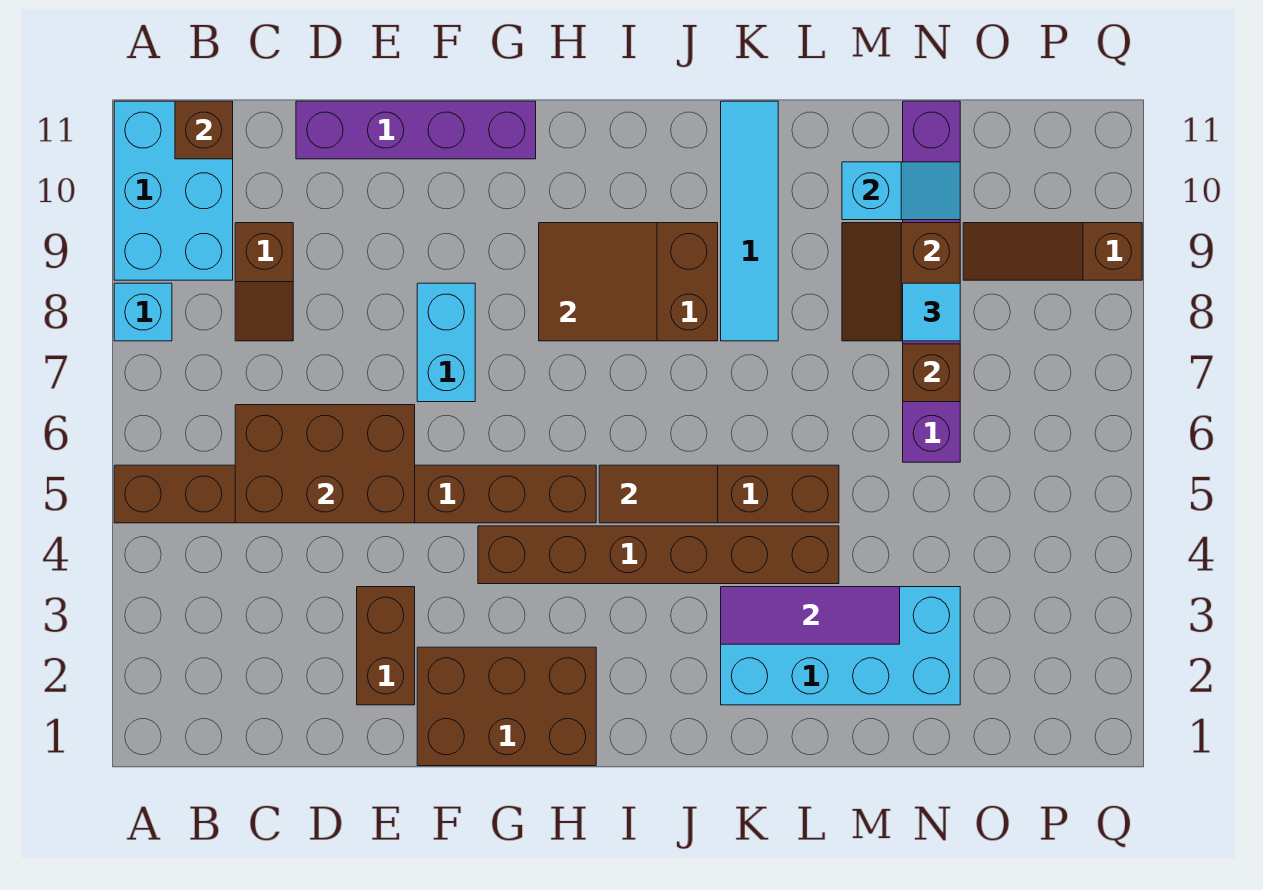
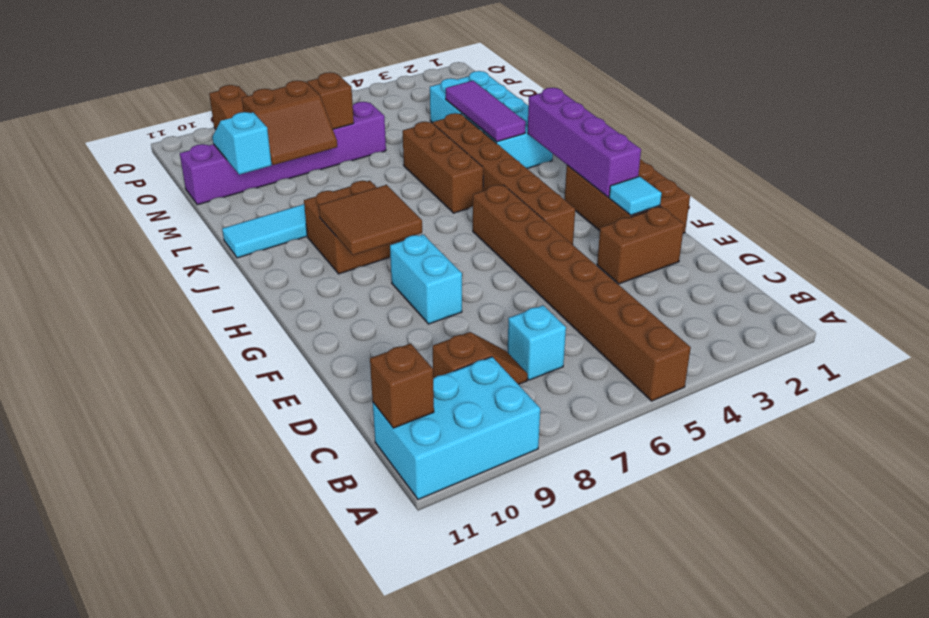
cyan 1x1 brick [114,283,172,341] -> cyan 1x1 brick moved to [507,305,566,380]
brown 2x3 brick [235,405,415,523] -> none
purple 1x4 brick [296,101,536,159] -> purple 1x4 brick moved to [528,88,641,197]
cyan 1x2 brick [417,283,475,402] -> cyan 1x2 brick turned to [390,234,462,324]
brown 1x2 tile [599,465,718,523] -> none
cyan 1x1 tile [903,283,960,341] -> cyan 1x1 tile moved to [609,176,662,215]

